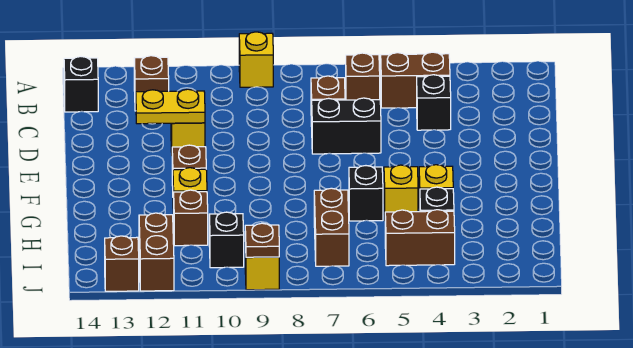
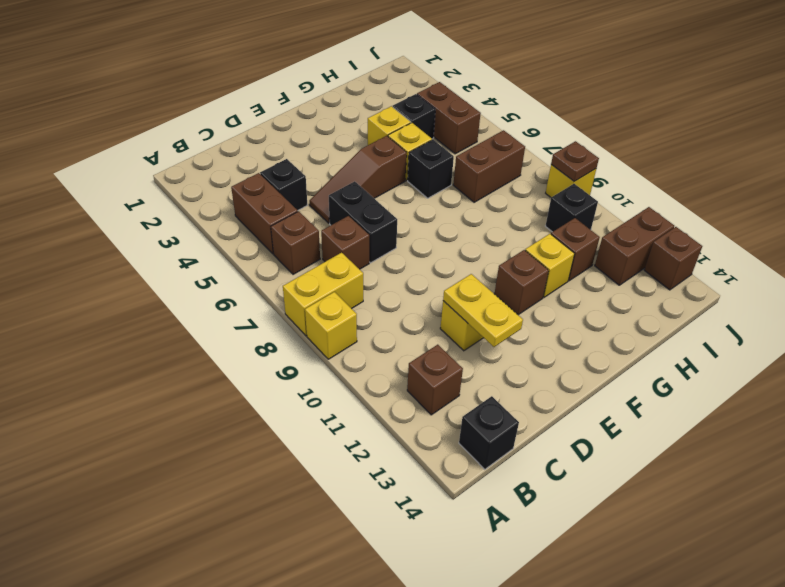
none -> yellow 1x2 brick [283,253,363,336]
none -> brown 1x3 slope [309,136,407,223]

